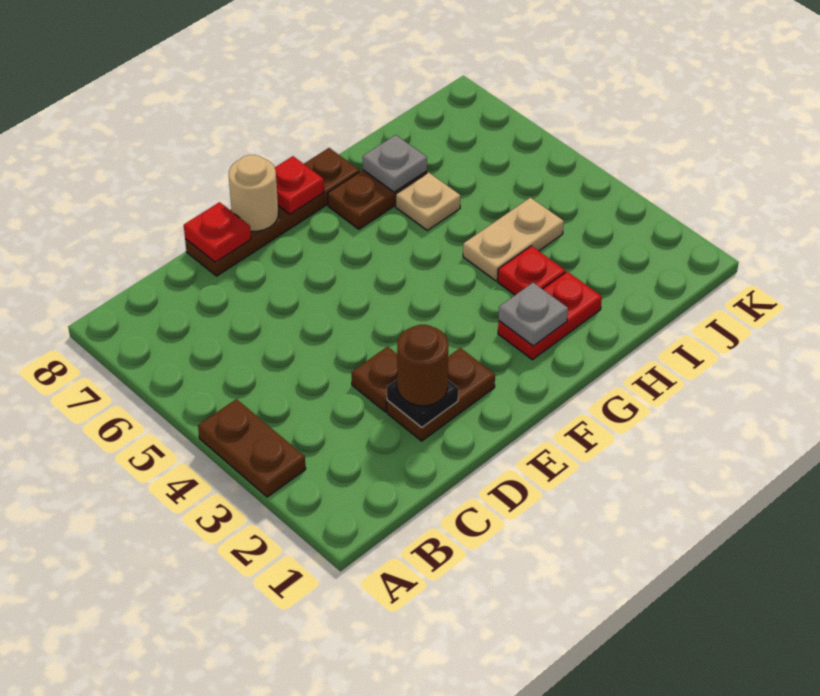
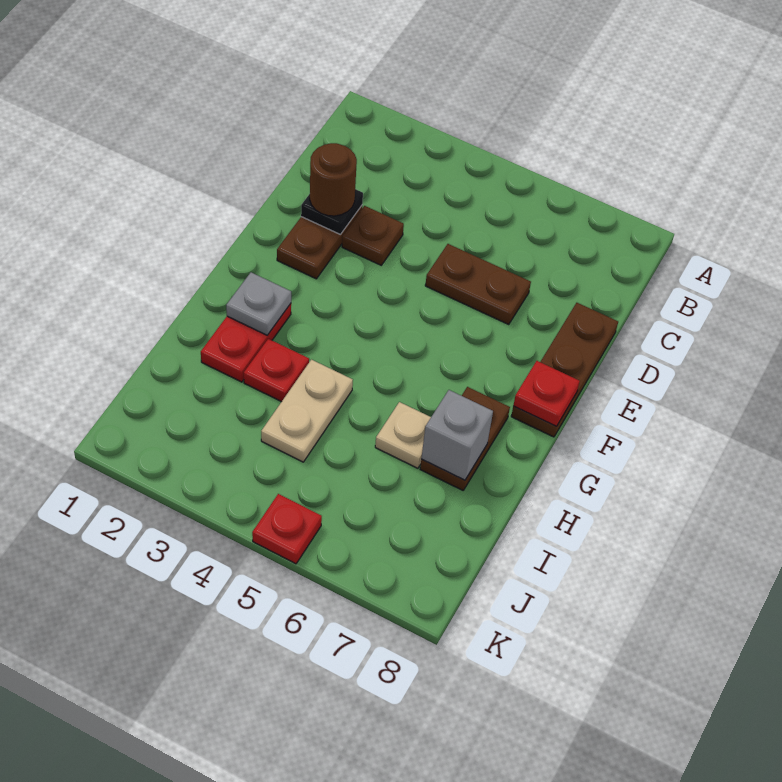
brown 1x2 plate [198,399,306,497] -> brown 1x2 plate moved to [425,244,531,325]
brown 1x4 plate [185,148,360,276] -> brown 1x3 plate [511,303,618,437]
red 1x1 plate [184,202,251,262] -> red 1x1 plate moved to [252,494,322,564]
tan 1x1 round brick [229,155,278,231] -> none
grey 1x1 plate [363,135,427,192] -> grey 1x1 brick [421,390,493,480]

